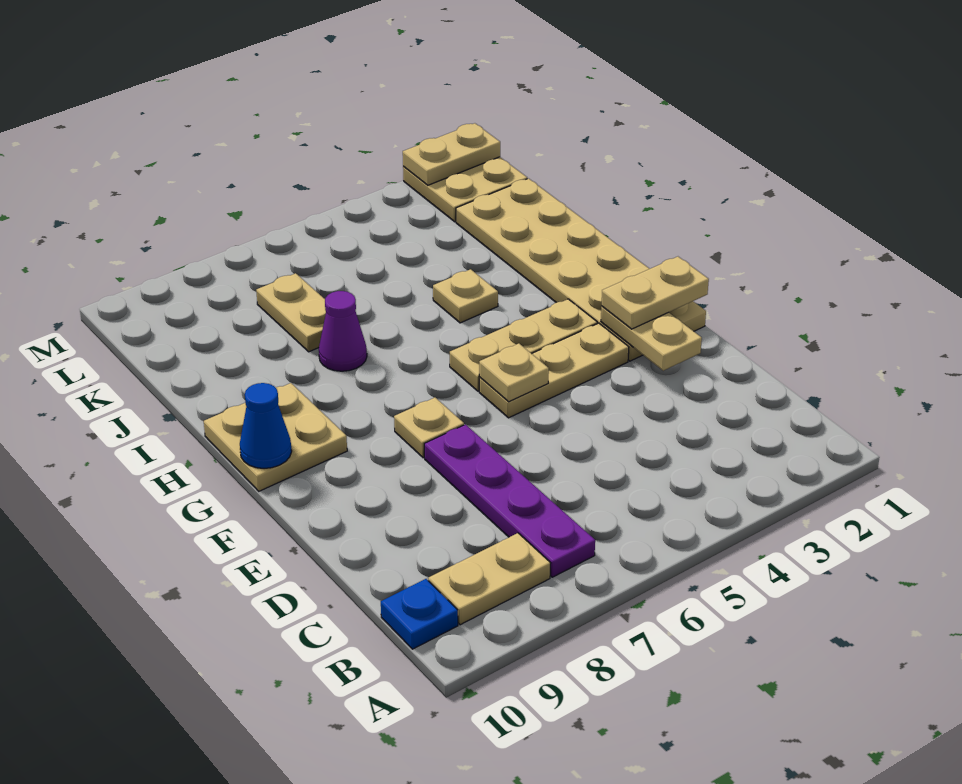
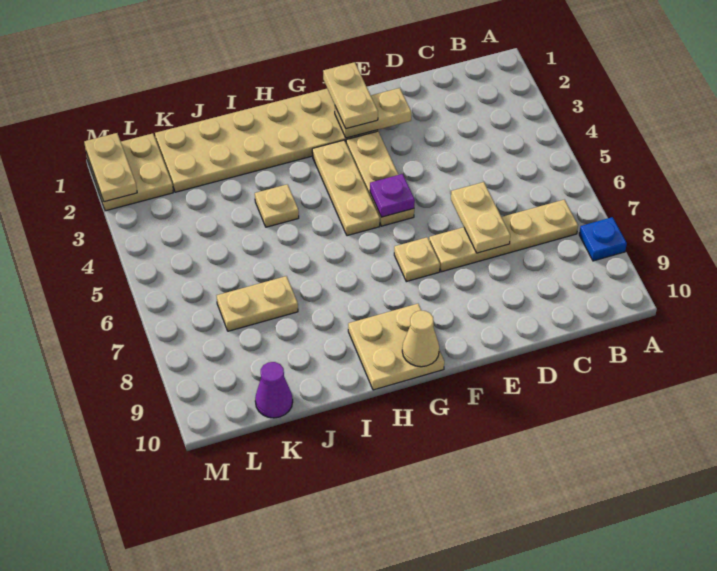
purple 1x4 plate [424,424,595,577] -> tan 1x4 plate [429,200,578,272]
tan 1x2 plate [428,533,551,625] -> tan 1x2 plate moved to [451,182,510,253]
blue 1x1 plate [381,579,458,649] -> blue 1x1 plate moved to [579,217,627,261]
tan 1x1 plate [479,343,549,402] -> purple 1x1 plate [370,174,415,217]
blue 1x1 cone [240,383,292,468] -> tan 1x1 cone [402,311,439,367]
purple 1x1 cone [319,291,367,371] -> purple 1x1 cone moved to [255,362,293,418]

